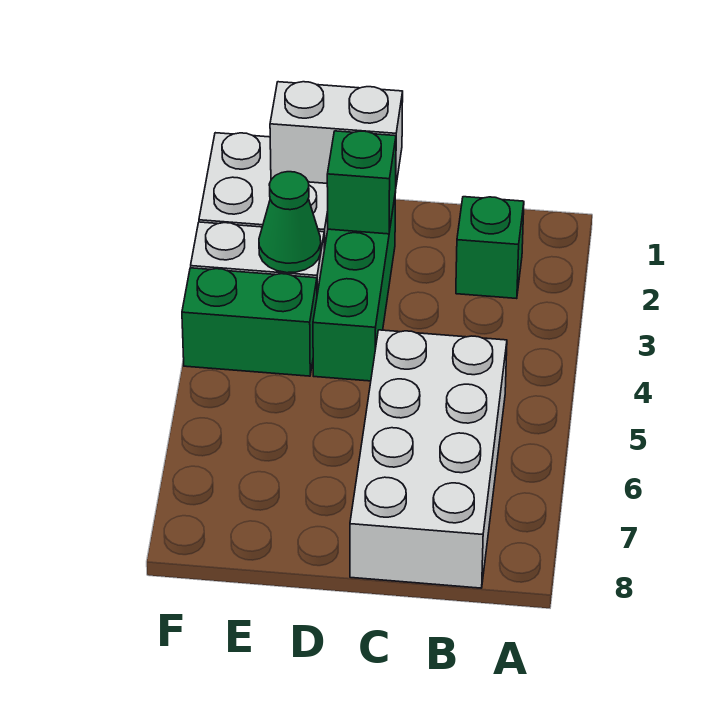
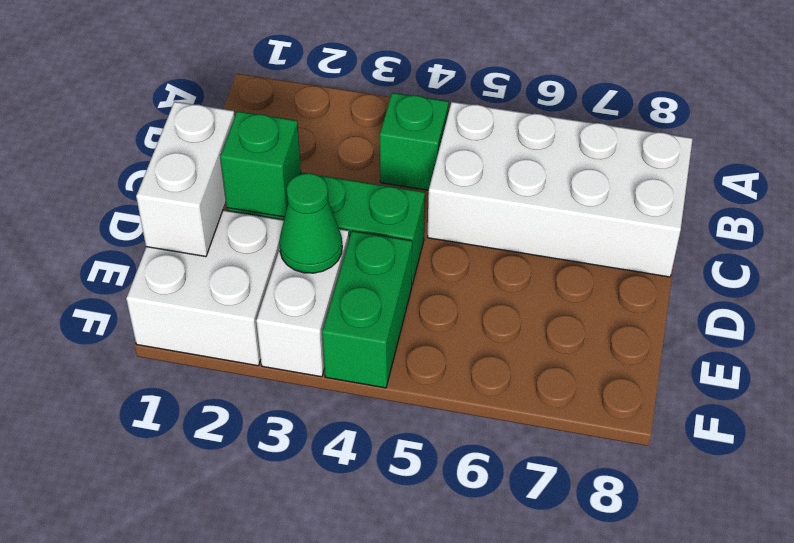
green 1x1 brick [456,197,524,299] -> green 1x1 brick moved to [380,93,449,190]

